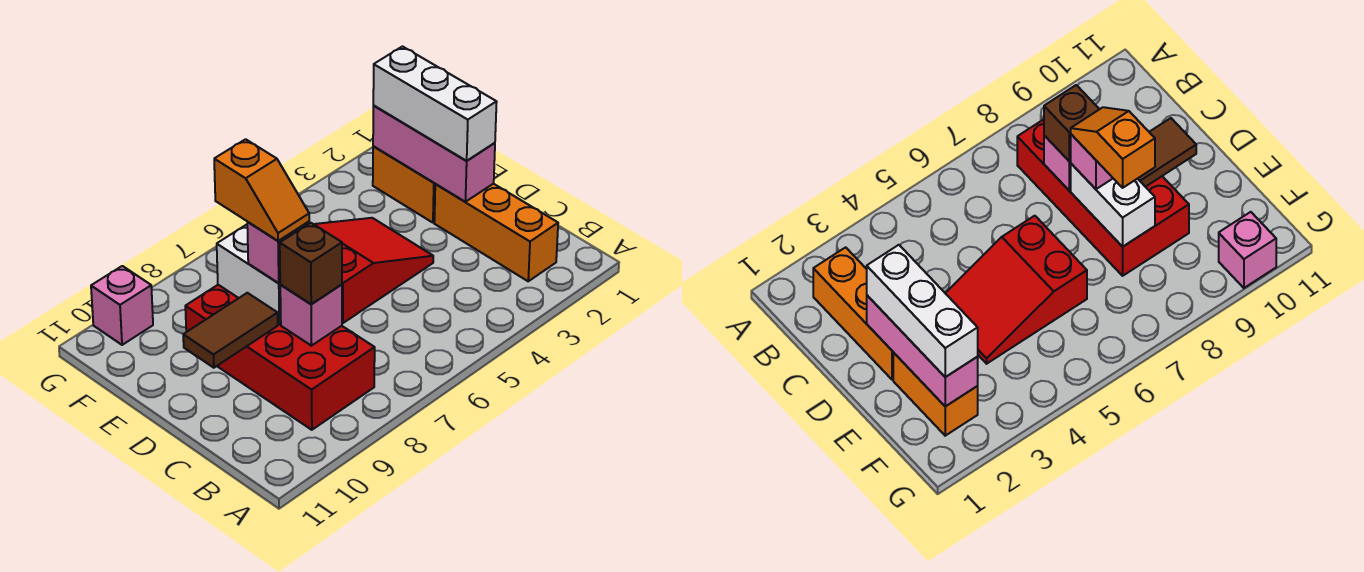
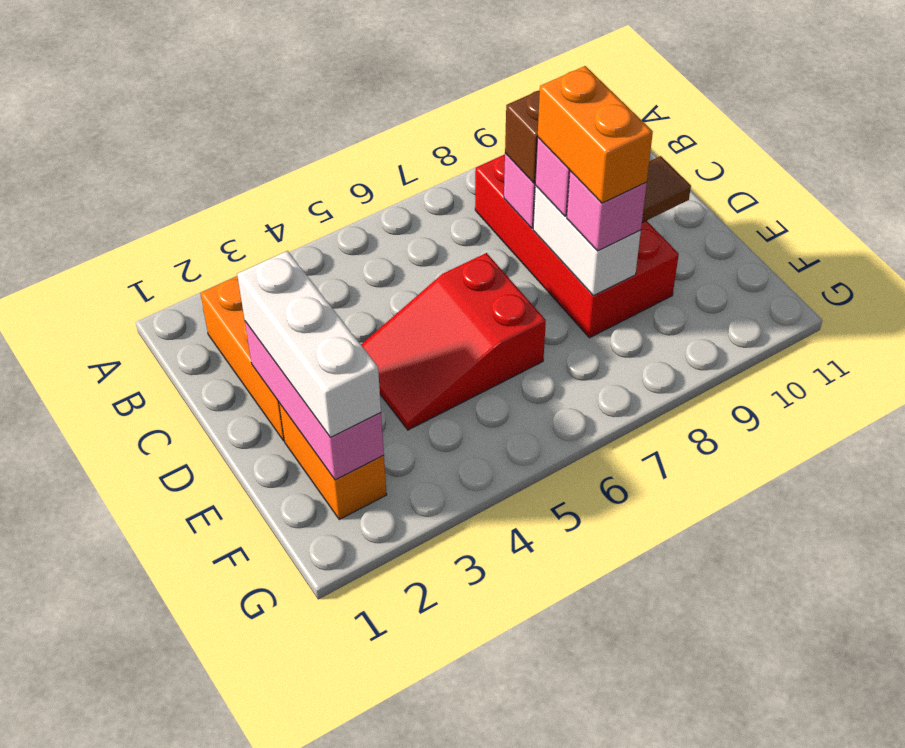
orange 1x2 slope [214,139,309,241] -> orange 1x2 brick [538,66,653,203]
pink 1x1 brick [91,266,153,345] -> pink 1x1 brick moved to [567,171,647,251]

